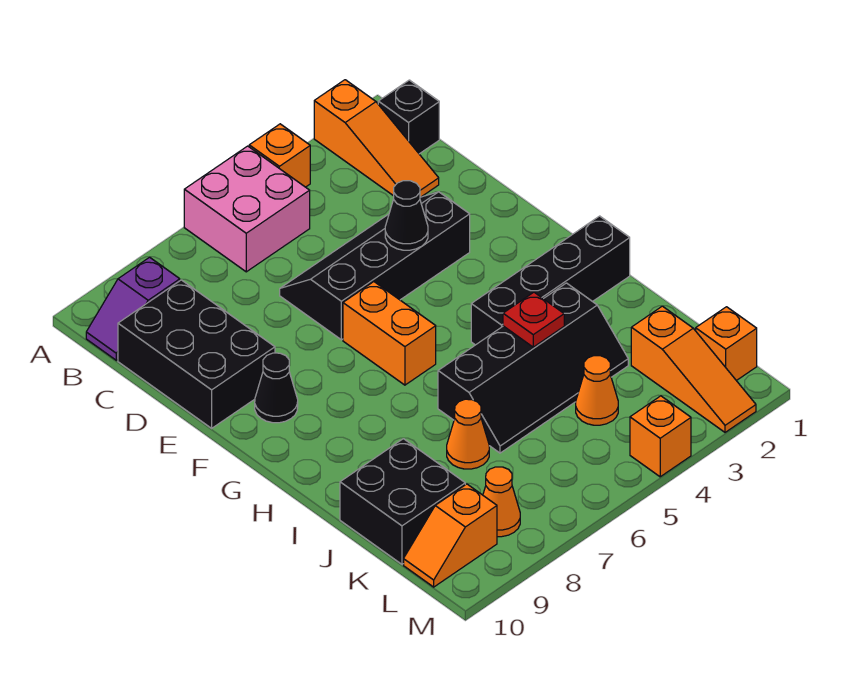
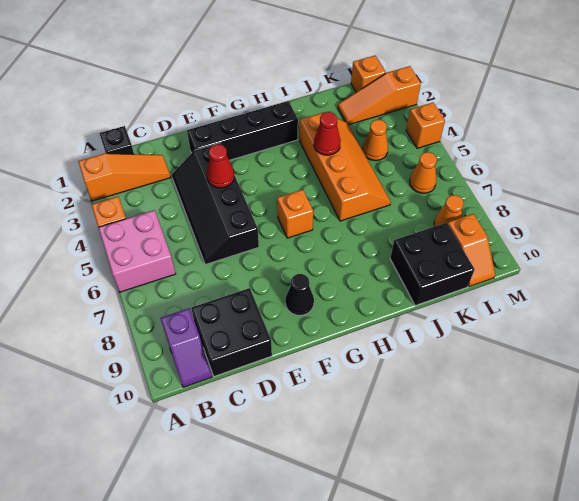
black 2x3 brick [118,280,275,428] -> black 2x2 brick [191,288,272,376]
black 1x1 cone [385,181,428,250] -> red 1x1 cone [207,144,234,188]
orange 1x2 brick [343,282,436,385] -> orange 1x1 brick [277,190,313,238]
black 1x4 brick [471,216,630,345] -> black 1x4 brick turned to [187,101,298,160]
black 2x4 slope [438,283,628,453] -> orange 2x4 slope [299,112,391,221]
red 1x1 plate [503,292,564,347] -> red 1x1 cone [314,112,341,155]
orange 1x1 cone [447,399,489,469] -> orange 1x1 cone moved to [410,152,437,193]
orange 1x3 slope [631,306,756,432] -> orange 1x3 slope turned to [338,66,421,125]

